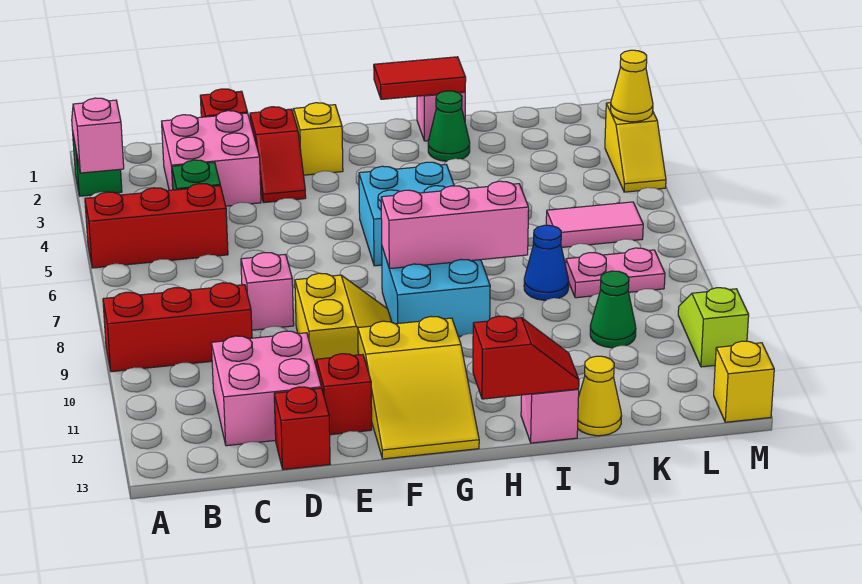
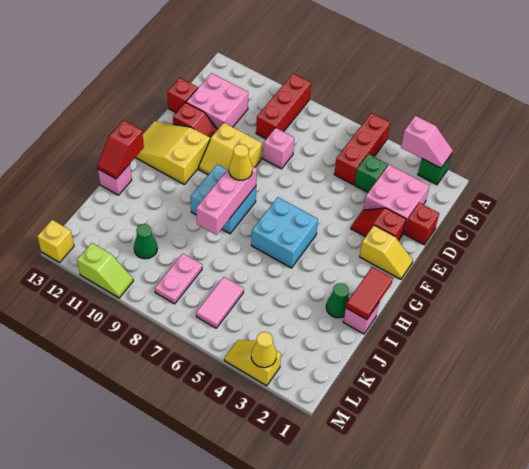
blue 1x1 cone [524,225,569,300] -> none
yellow 1x1 cone [578,356,622,436] -> yellow 1x1 cone moved to [229,144,252,180]

